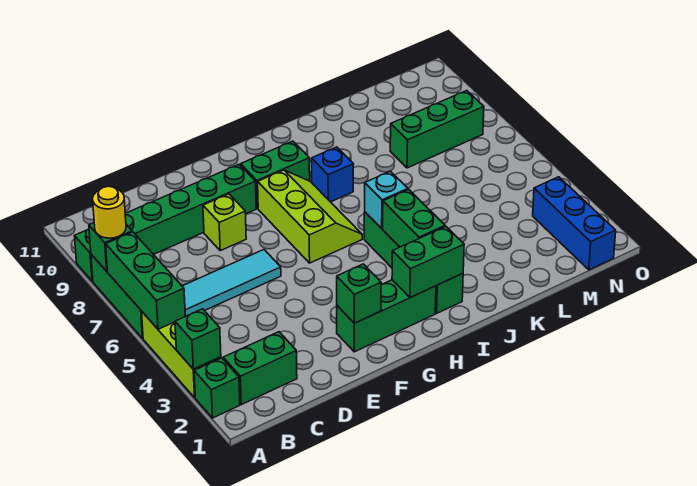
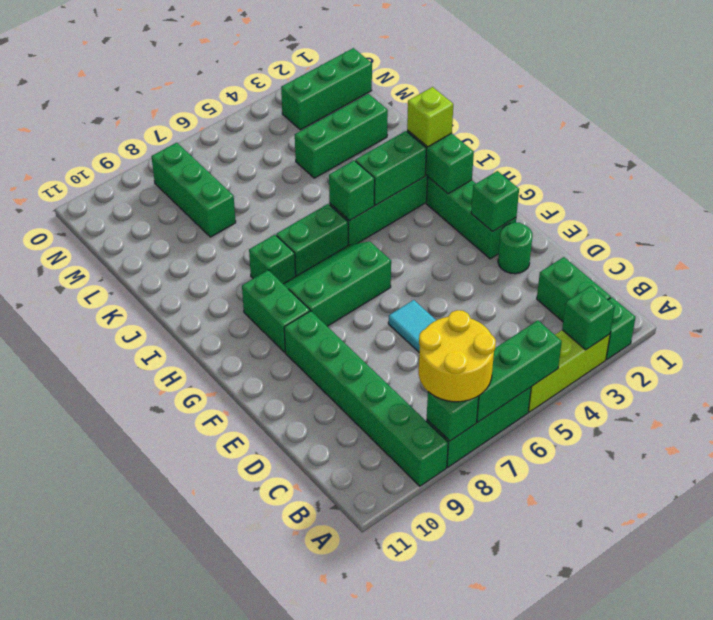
yellow 1x1 round brick [93,186,126,238] -> yellow 2x2 round brick [419,310,496,402]
none -> green 1x1 round brick [498,222,533,274]
lime 1x1 brick [203,194,246,251] -> lime 1x1 brick moved to [407,87,453,147]
lime 2x3 slope [258,170,362,263] -> green 2x3 slope [284,242,391,326]
cyan 1x1 brick [365,171,408,229] -> green 1x1 brick [329,160,375,221]
none -> green 1x2 brick [276,204,348,276]
blue 1x1 brick [311,147,354,202] -> green 1x1 brick [249,235,296,284]
none -> green 1x3 brick [295,94,388,178]
blue 1x3 brick [533,177,616,270] -> green 1x3 brick [281,48,372,130]

